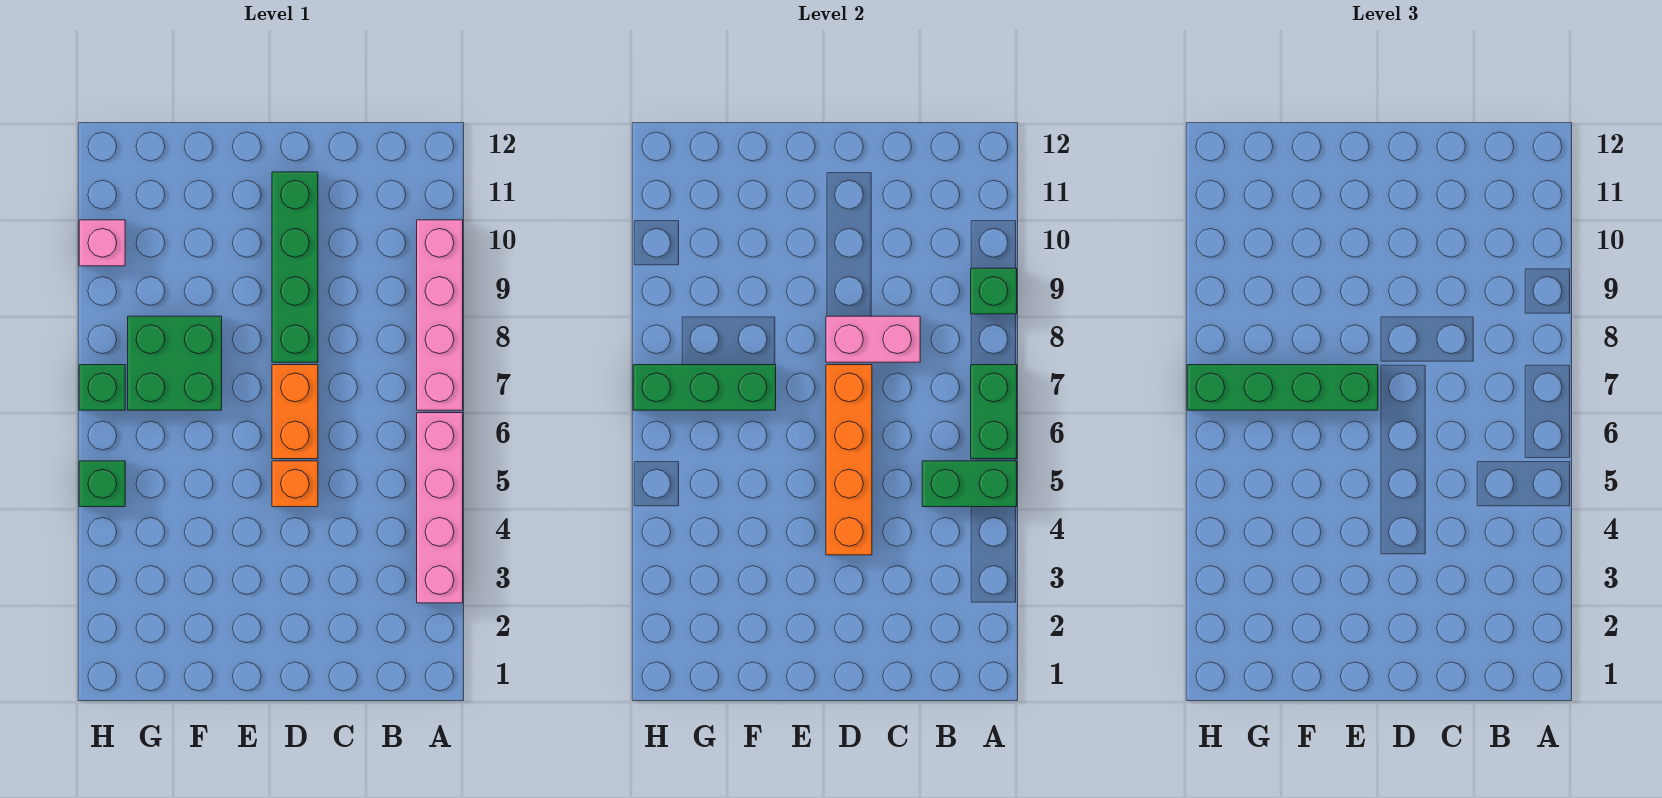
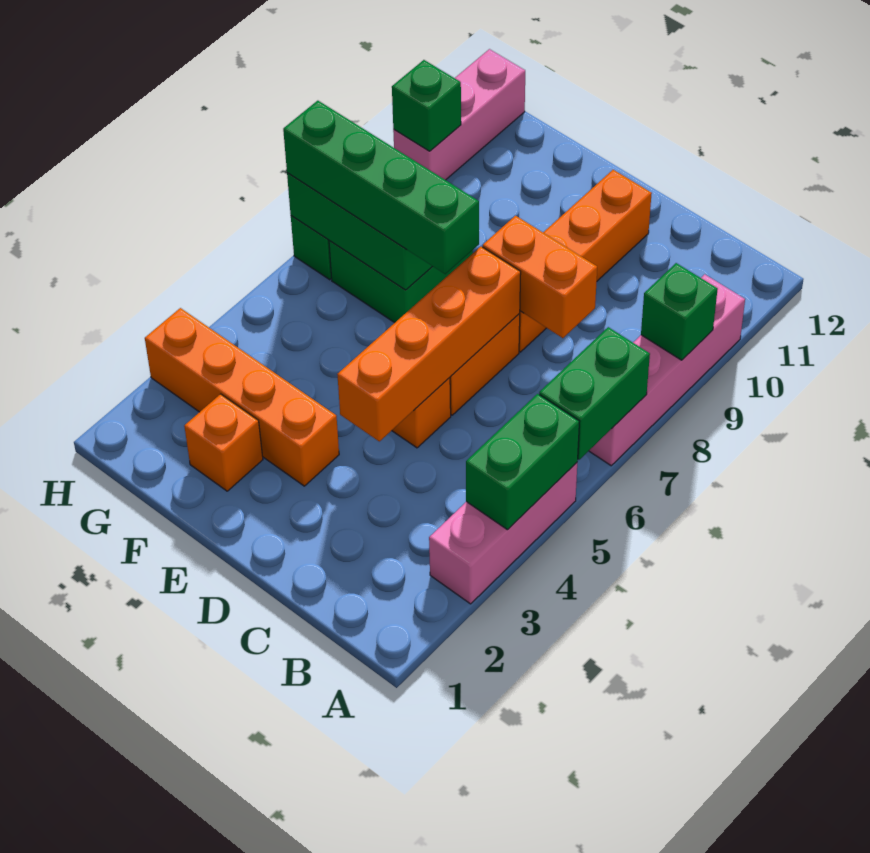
pink 1x4 brick [417,413,463,603] -> pink 1x3 brick [429,463,577,604]
green 1x2 brick [922,461,1017,507] -> green 1x2 brick turned to [466,394,579,530]
pink 1x2 brick [826,316,920,362] -> orange 1x2 brick [483,216,597,338]
green 1x4 brick [272,172,318,362] -> orange 1x4 brick [519,170,652,352]
none -> orange 1x4 brick [145,308,339,486]
none -> orange 1x1 brick [184,394,263,491]
green 1x1 brick [79,461,125,507] -> green 1x1 brick moved to [392,60,461,151]
pink 1x1 brick [79,220,125,266] -> pink 1x3 brick [393,49,525,180]

